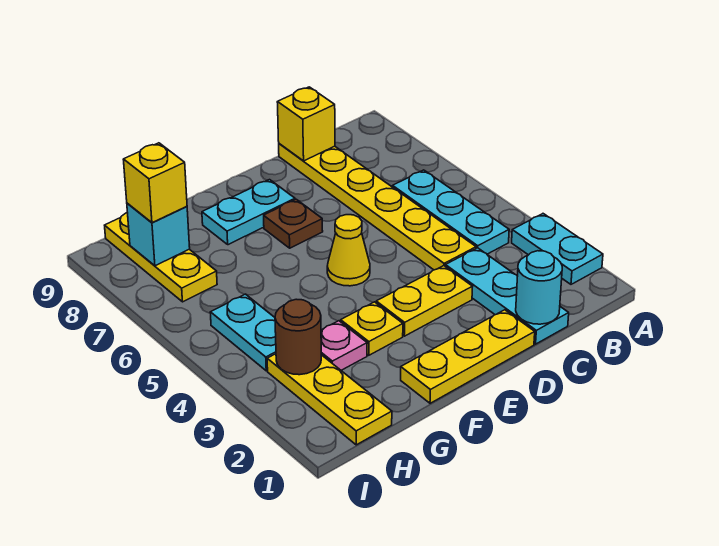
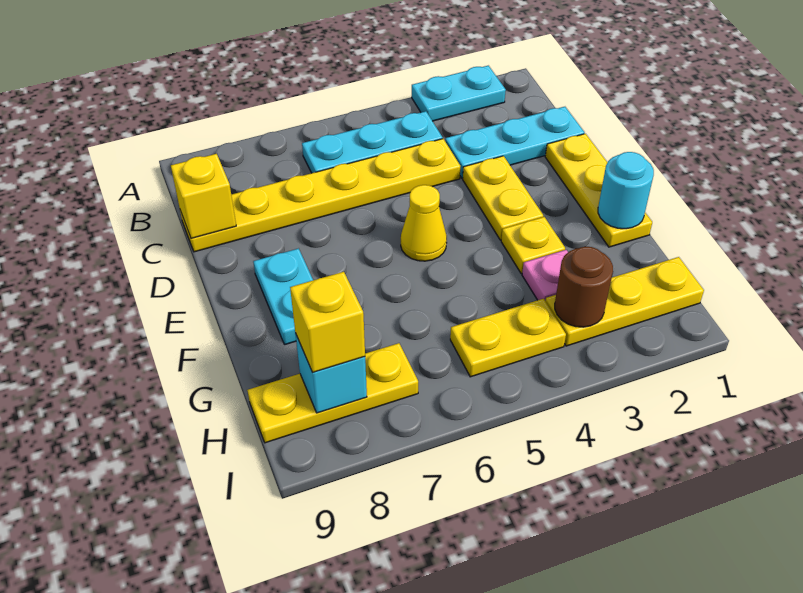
cyan 1x1 round brick [516,251,562,324] -> cyan 1x1 round brick moved to [598,152,654,229]
brown 1x1 plate [264,199,323,248] -> none
cyan 1x2 plate [210,294,276,371] -> yellow 1x2 plate [450,299,566,377]

